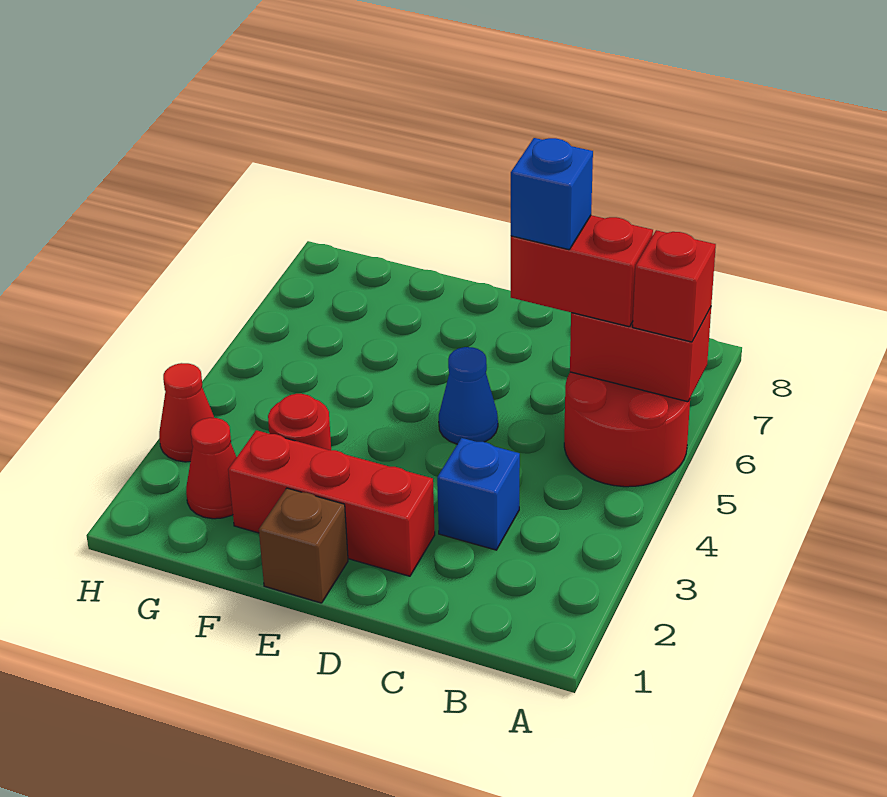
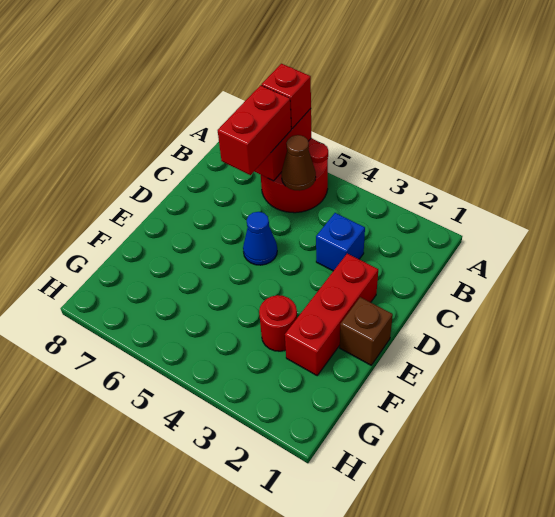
none -> brown 1x1 cone [281,135,316,191]
blue 1x1 brick [511,138,593,250] -> none
red 1x1 cone [186,418,237,519] -> none
red 1x1 cone [159,363,214,462] -> none

